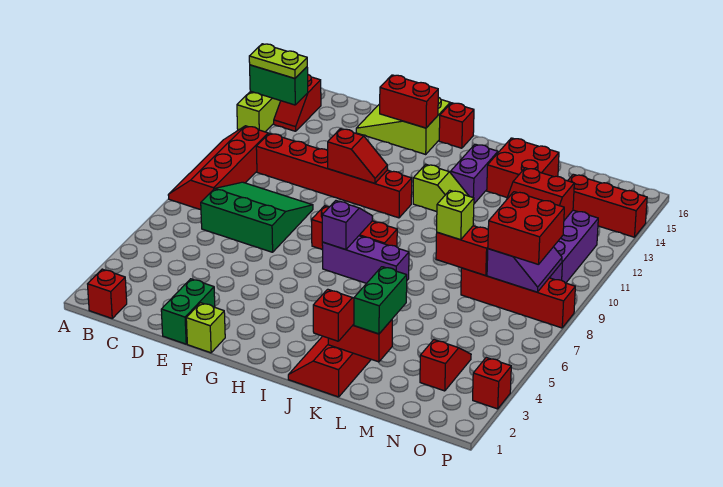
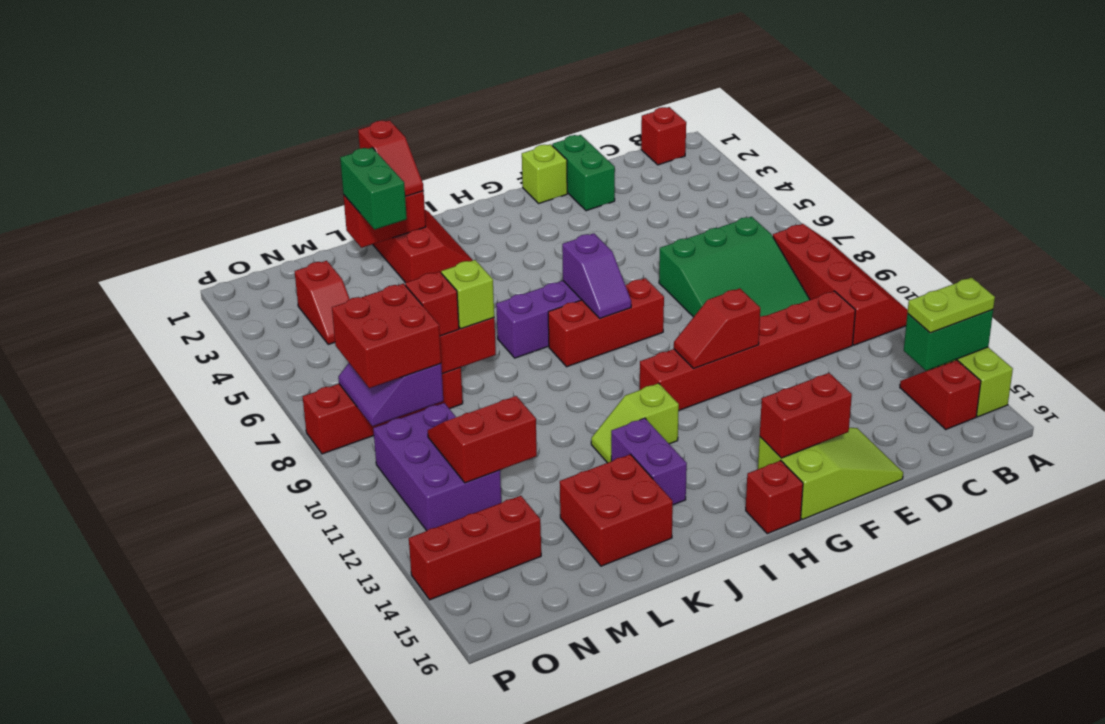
red 1x1 brick [473,358,511,409] -> red 1x1 brick moved to [405,272,459,336]

